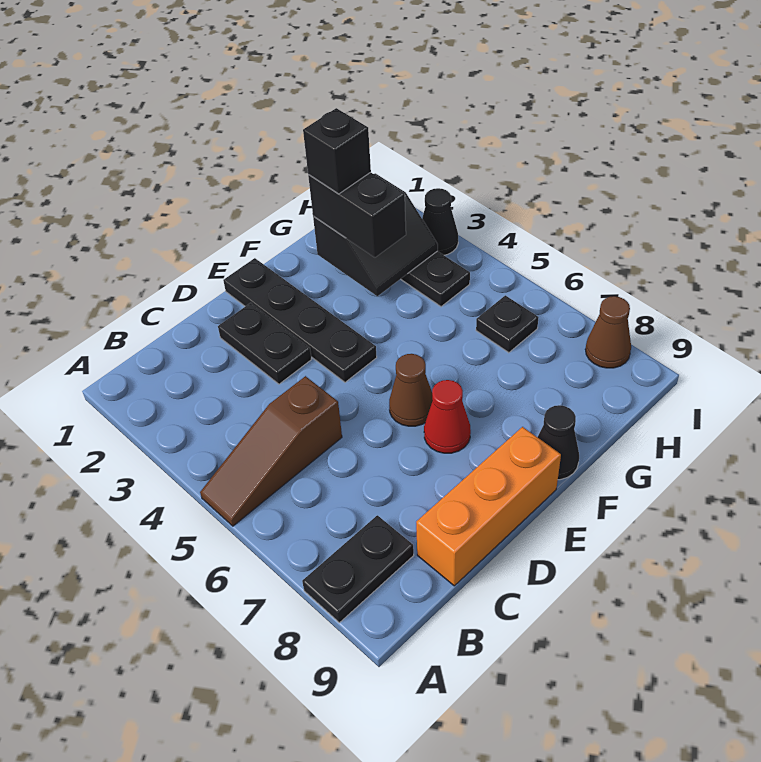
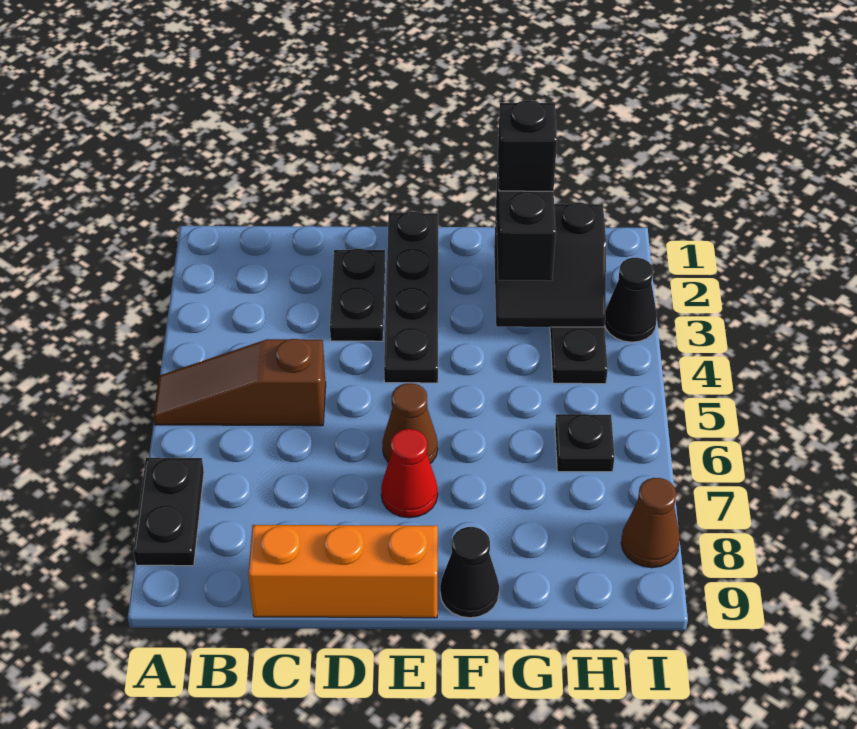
black 1x2 plate [302,515,414,623] -> black 1x2 plate turned to [133,458,204,566]

